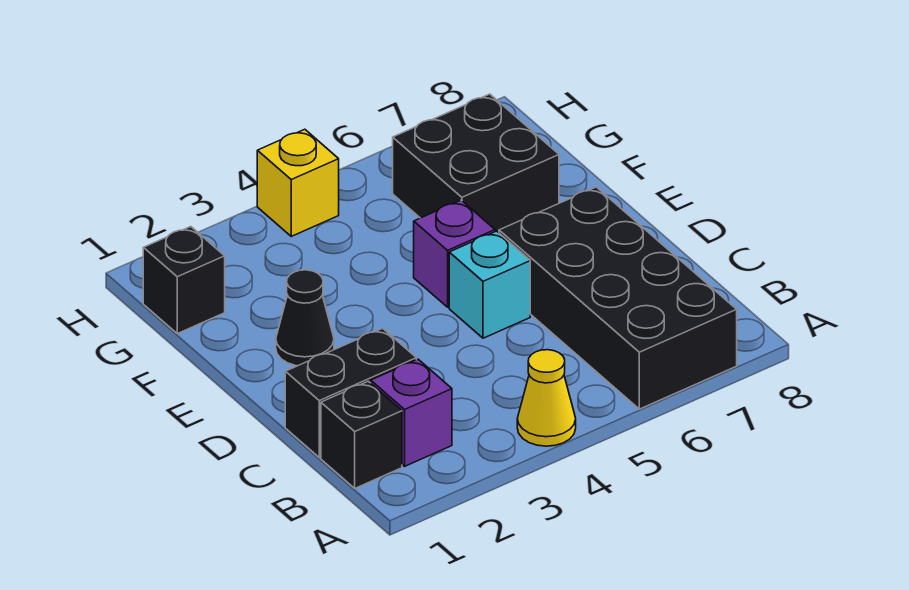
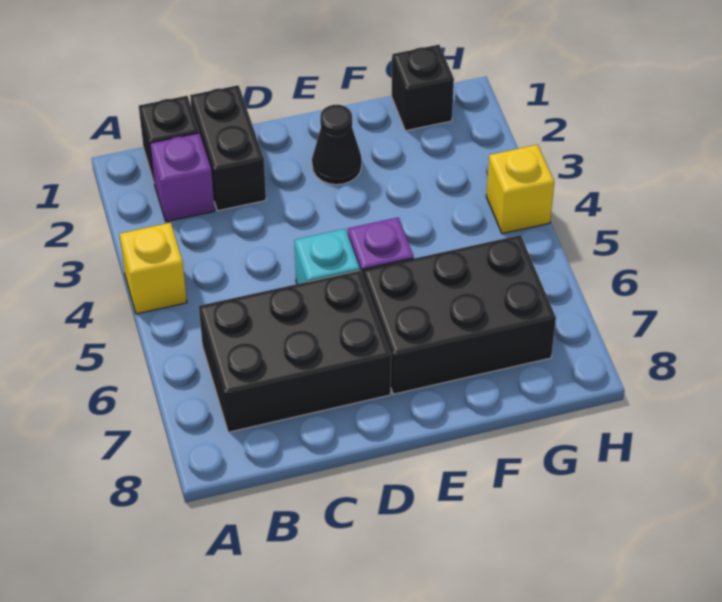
yellow 1x1 cone [517,350,576,446] -> yellow 1x1 brick [120,223,187,314]
black 2x4 brick [499,187,737,409] -> black 2x3 brick [199,270,391,432]
black 2x2 brick [393,94,559,233] -> black 2x3 brick [363,235,556,394]

